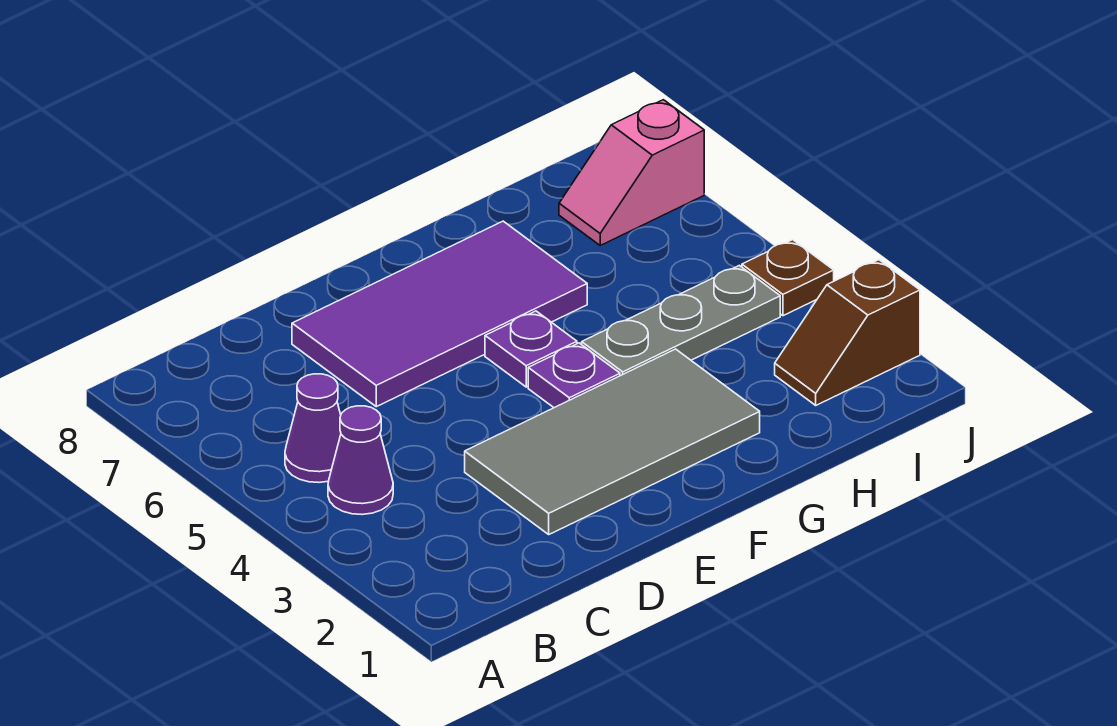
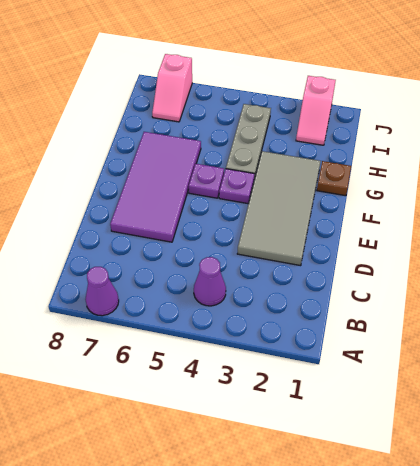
purple 1x1 cone [285,374,341,482] -> purple 1x1 cone moved to [85,267,119,316]
brown 1x2 slope [775,260,920,405] -> pink 1x2 slope [296,76,336,145]
brown 1x1 plate [742,240,834,316] -> brown 1x1 plate moved to [317,161,351,196]

